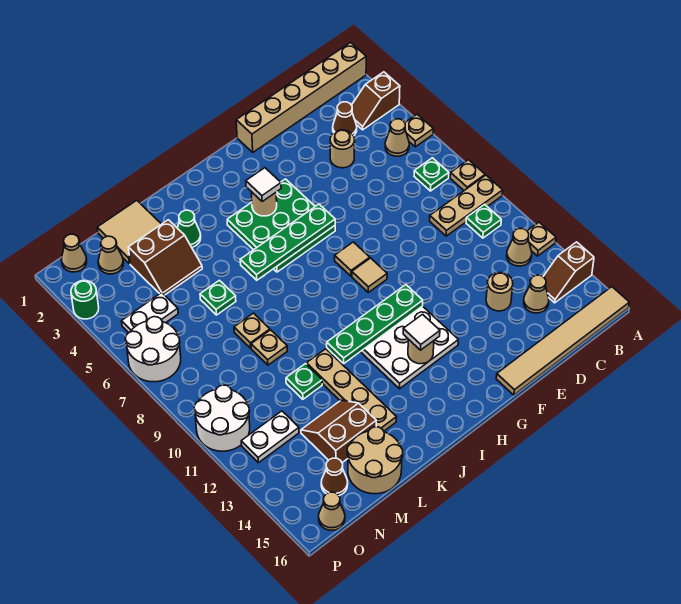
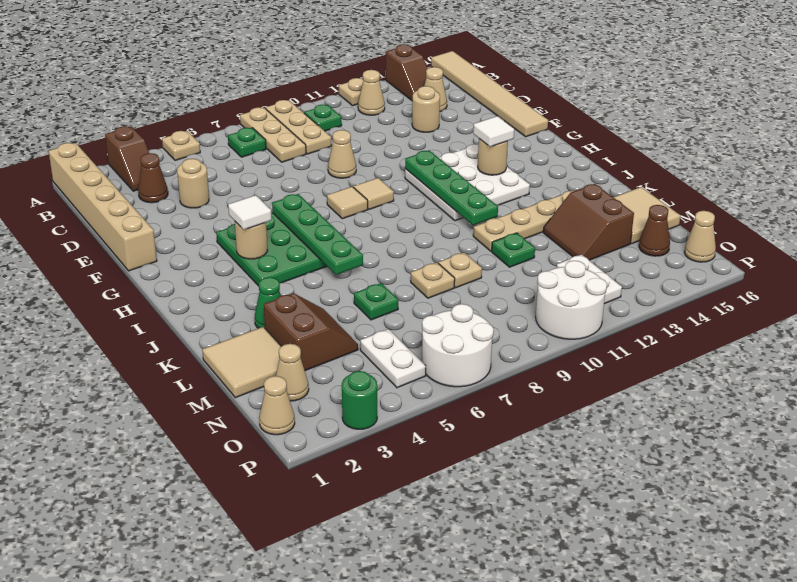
tan 1x1 plate [450,160,485,191] -> tan 1x3 plate [240,107,306,162]
tan 1x1 cone [385,119,409,156] -> tan 1x1 cone moved to [328,130,356,178]
tan 2x2 round brick [347,427,403,494] -> tan 2x2 tile [613,187,681,244]

